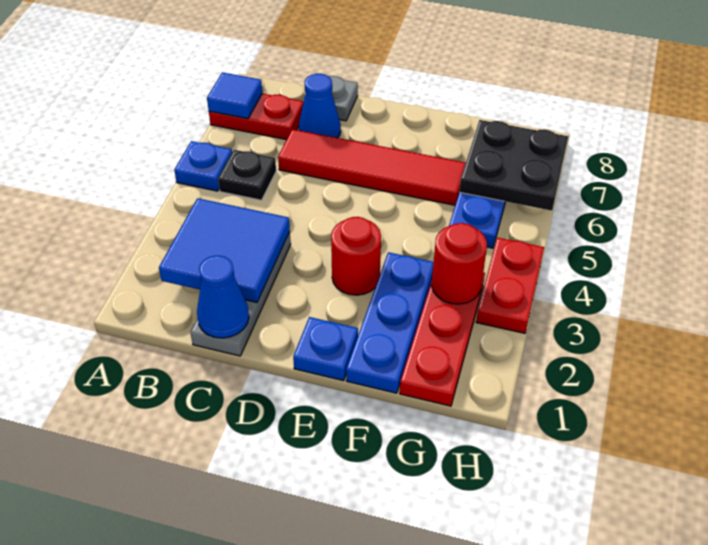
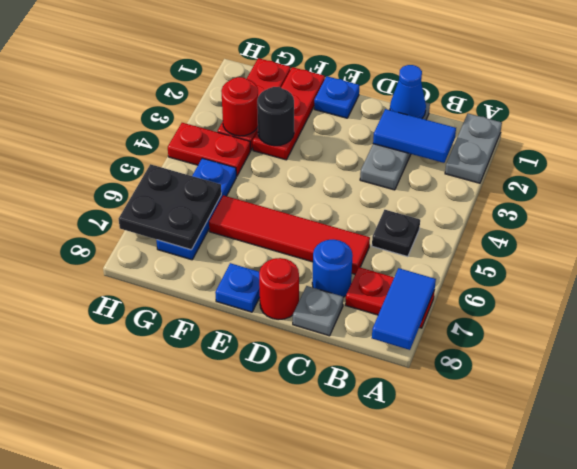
none -> grey 1x2 plate [445,114,502,183]
blue 1x1 plate [174,141,232,191] -> blue 1x1 plate moved to [215,263,260,312]
blue 1x1 tile [207,72,262,119] -> blue 1x2 tile [372,268,436,350]
blue 2x2 tile [159,198,290,302] -> blue 1x2 tile [373,109,456,163]
blue 1x1 cone [299,74,341,138] -> blue 1x1 round brick [312,240,353,297]
red 1x1 round brick [331,217,381,295] -> red 1x1 round brick moved to [259,258,299,320]
blue 1x3 plate [346,252,434,393] -> red 1x3 plate [253,67,325,160]
none -> black 1x1 round brick [257,87,294,146]
red 1x2 plate [476,238,544,333] -> red 1x2 plate turned to [168,123,250,176]

